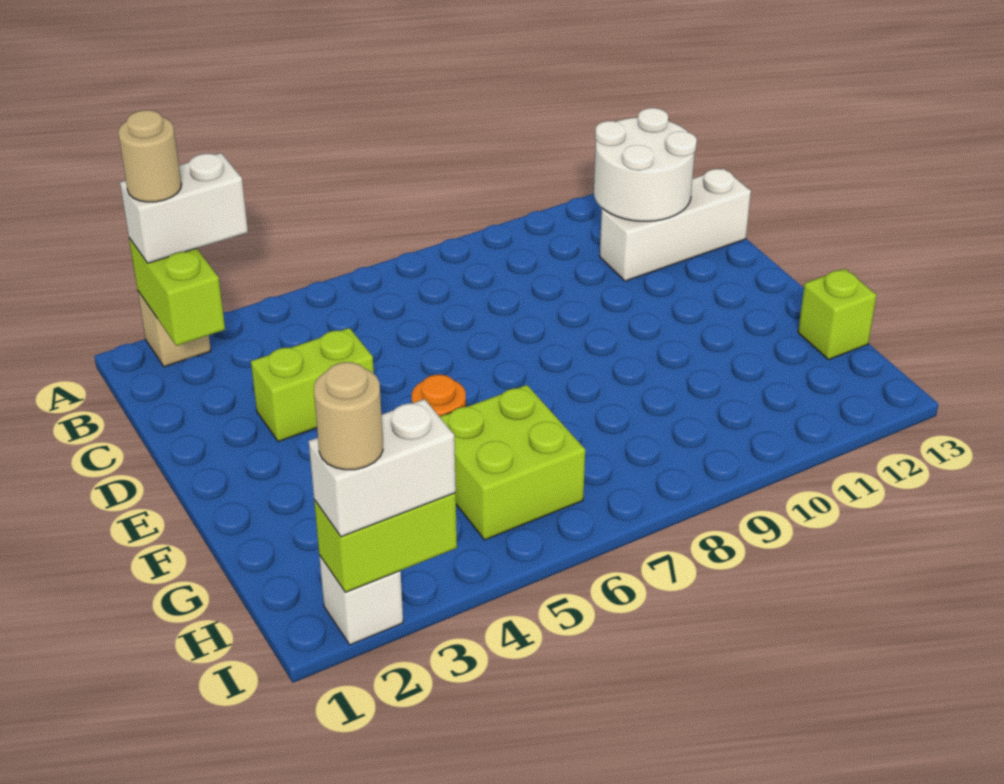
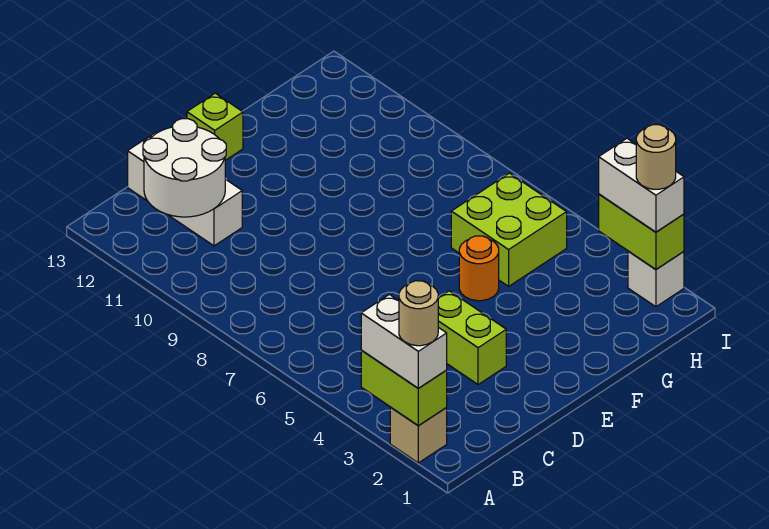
lime 1x2 brick [129,238,225,346] -> lime 1x2 brick turned to [361,350,447,426]
lime 1x1 brick [798,269,876,360] -> lime 1x1 brick moved to [187,93,243,160]

